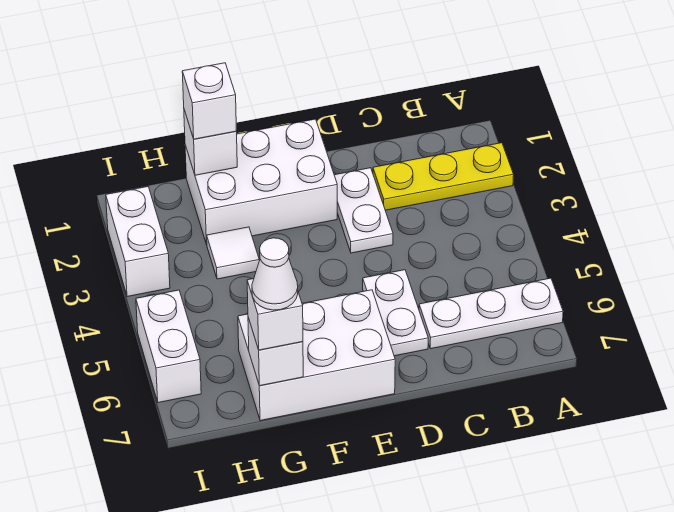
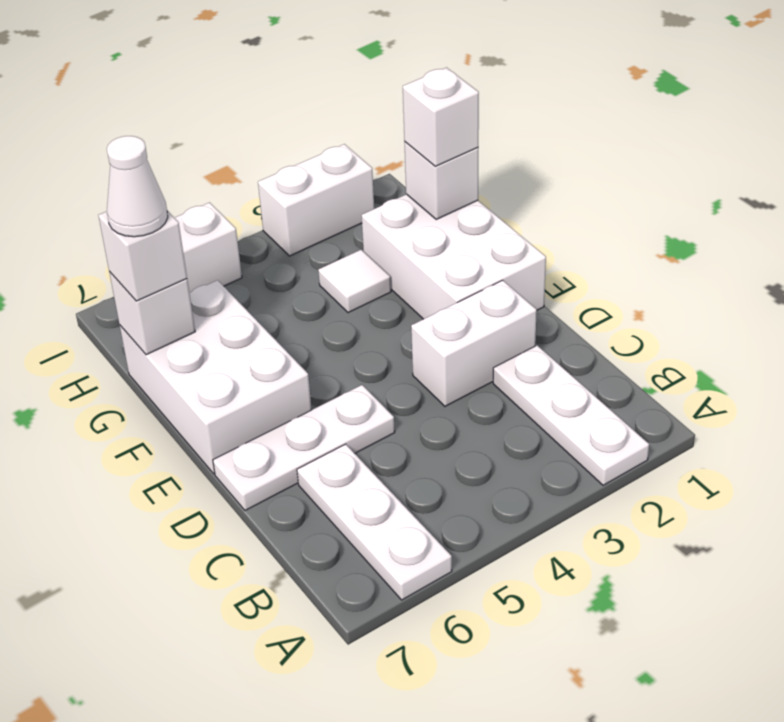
yellow 1x3 plate [373,143,514,210] -> white 1x3 plate [493,345,649,485]
white 1x2 plate [334,168,393,253] -> white 1x2 brick [411,280,537,406]
white 1x2 plate [363,270,428,356] -> white 1x3 plate [213,385,395,510]

